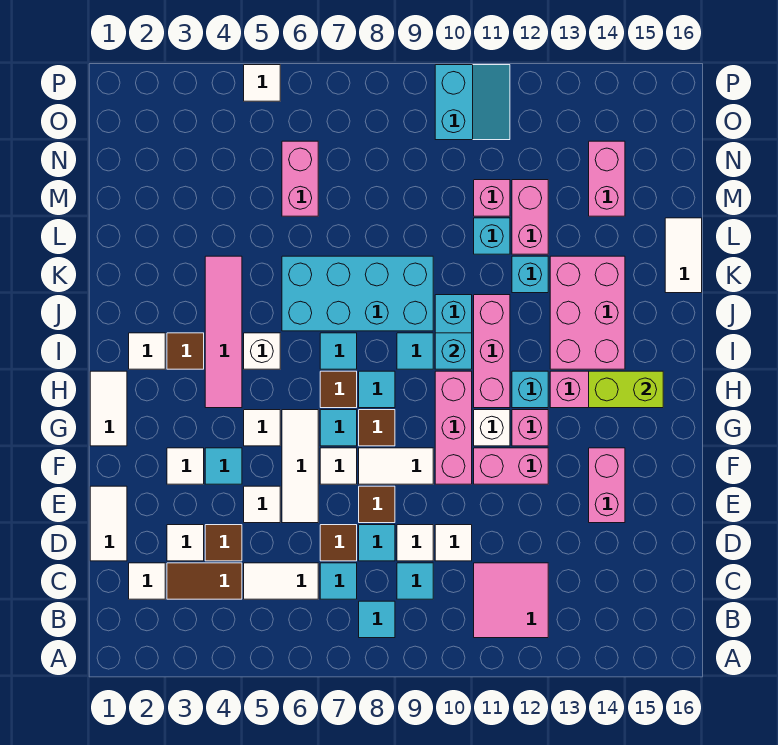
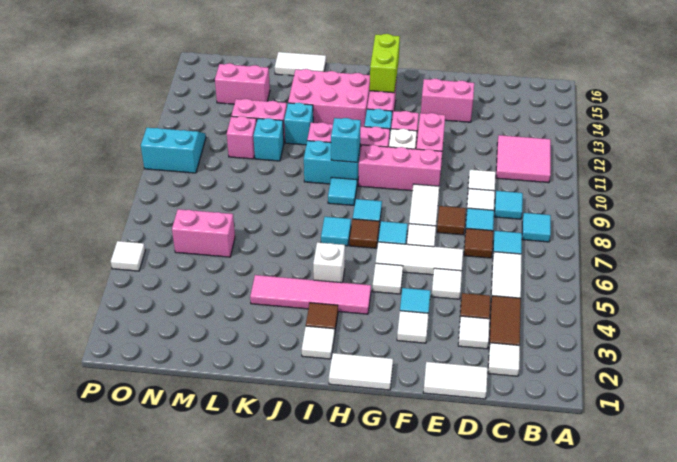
brown 1x1 tile [359,410,395,446] -> none
cyan 2x4 brick [282,256,433,331] -> none

